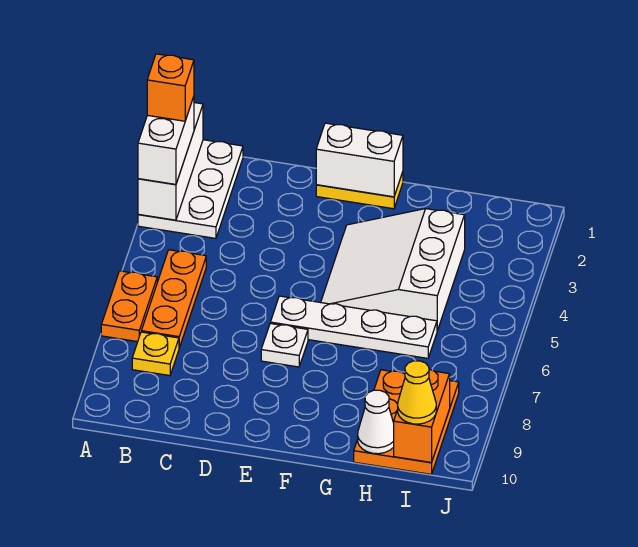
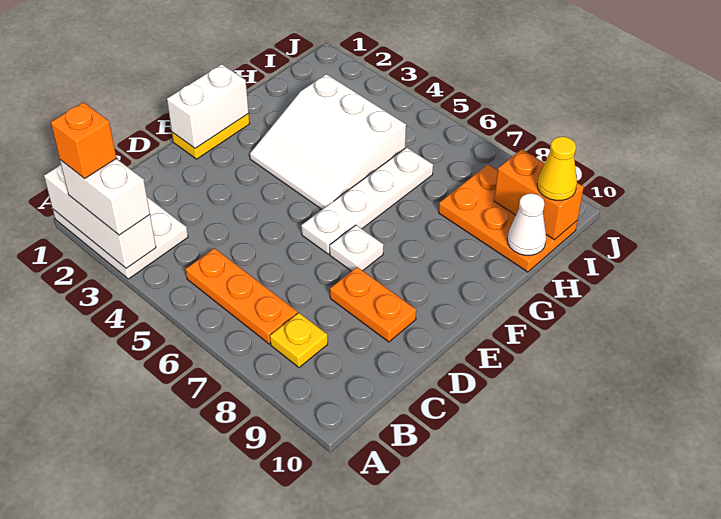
orange 1x2 plate [101,271,157,342] -> orange 1x2 plate moved to [330,267,416,342]

